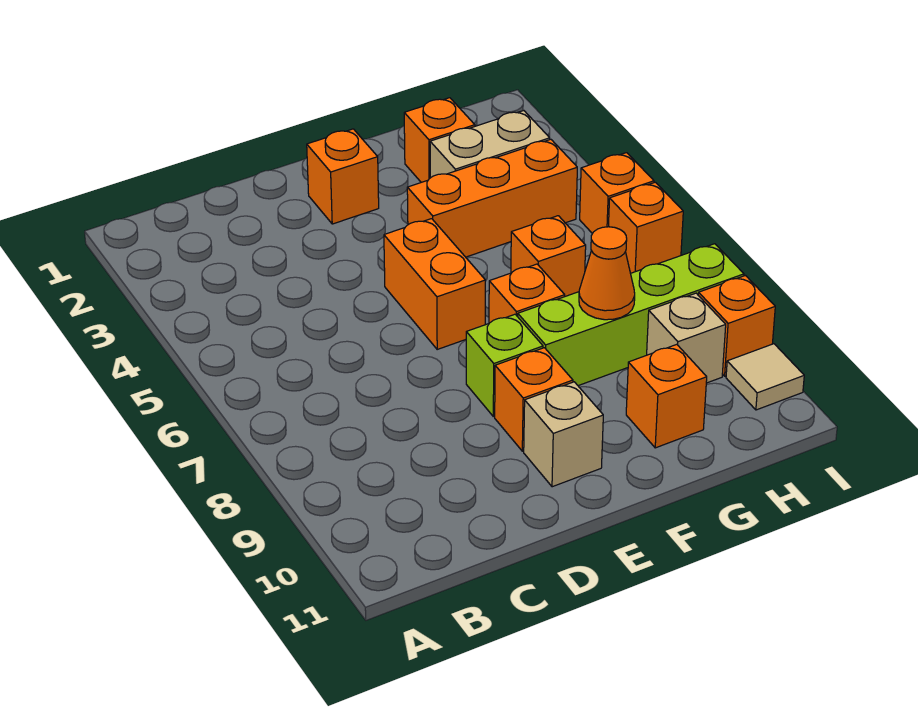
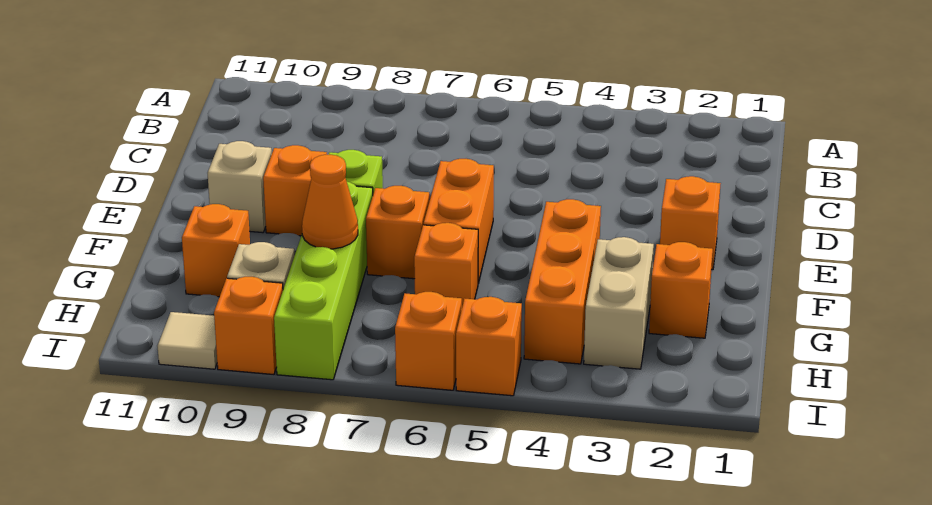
orange 1x2 brick [384,219,485,349] -> orange 1x2 brick turned to [424,159,494,283]

